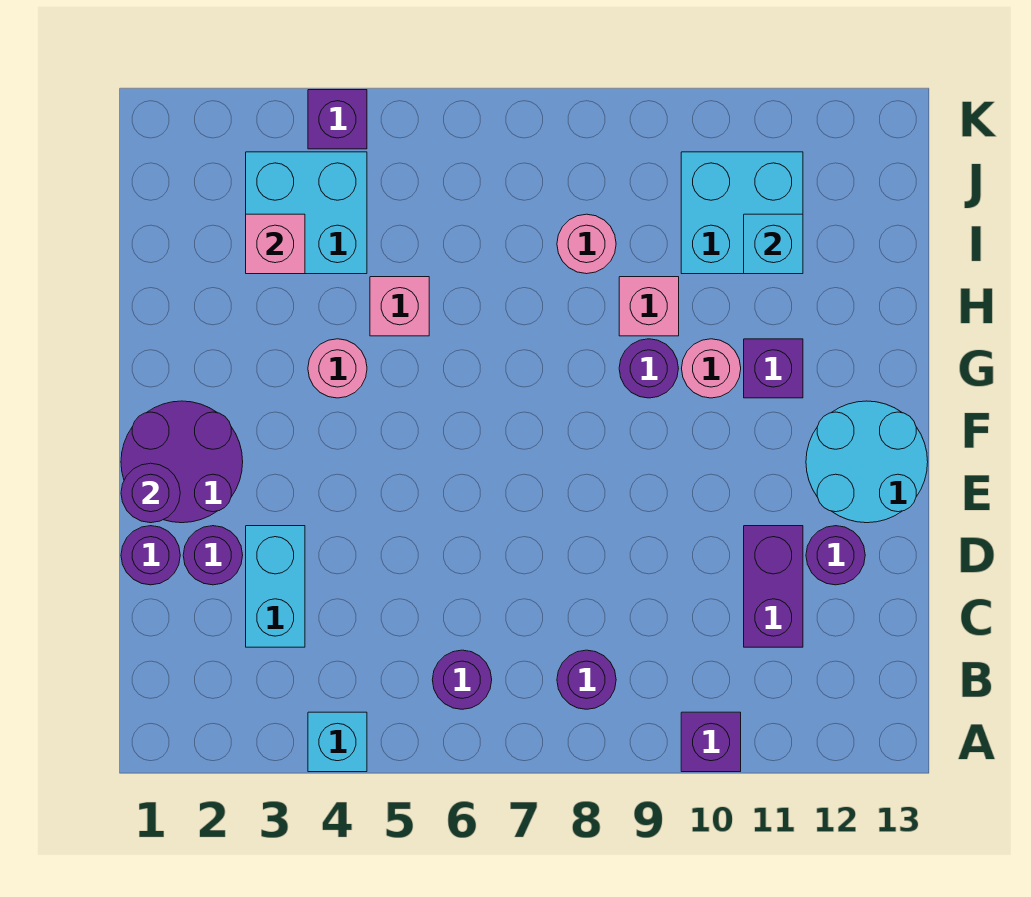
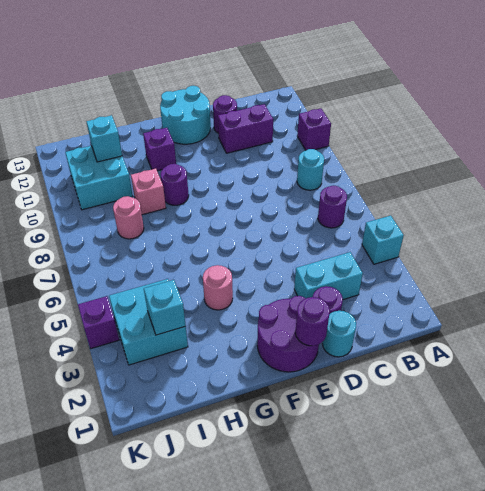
purple 1x1 round brick [557,650,616,709] -> cyan 1x1 round brick [297,149,324,190]
purple 1x1 round brick [121,526,180,585] -> cyan 1x1 round brick [322,311,356,357]
pink 1x1 round brick [682,339,741,398] -> none
pink 1x1 brick [370,277,429,336] -> none
pink 1x1 brick [246,214,305,274] -> cyan 1x1 brick [144,280,186,335]

